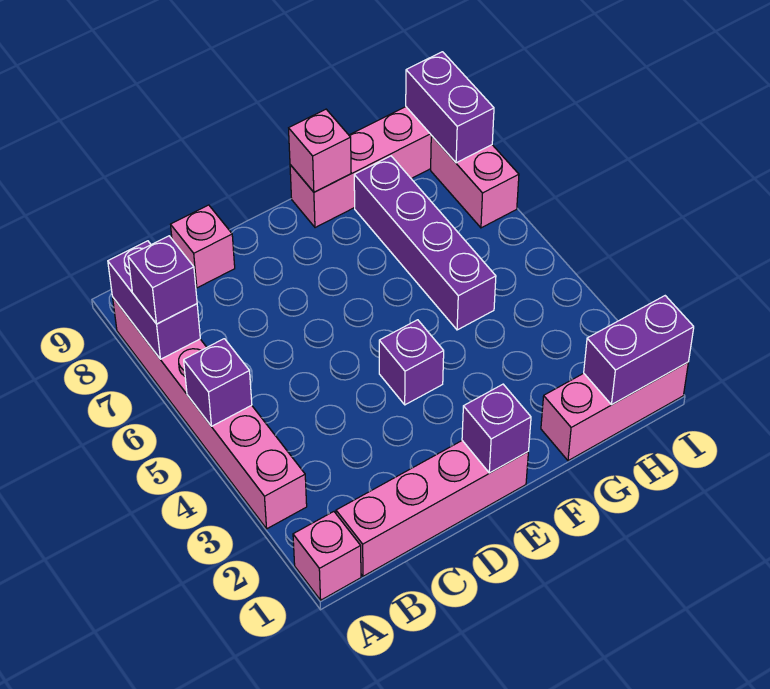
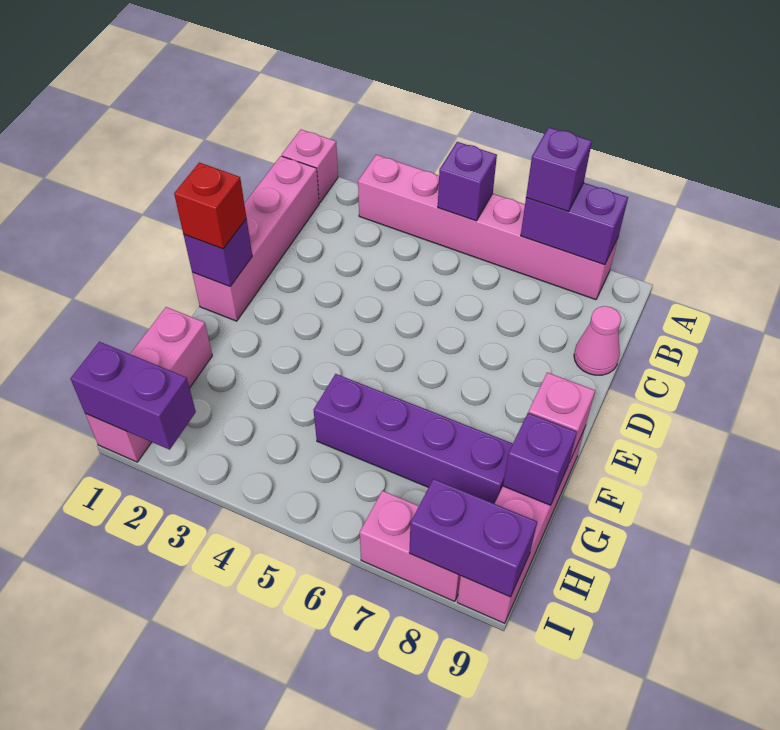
pink 1x1 brick [171,205,235,288] -> pink 1x1 cone [574,306,621,375]
none -> red 1x1 brick [174,163,246,249]
purple 1x1 brick [379,320,444,405] -> purple 1x1 brick moved to [503,413,577,505]
purple 1x2 brick [584,296,694,405] -> purple 1x2 brick turned to [71,342,196,450]

